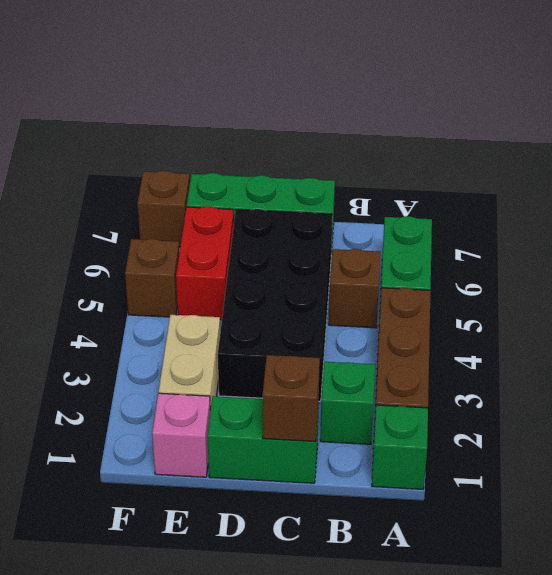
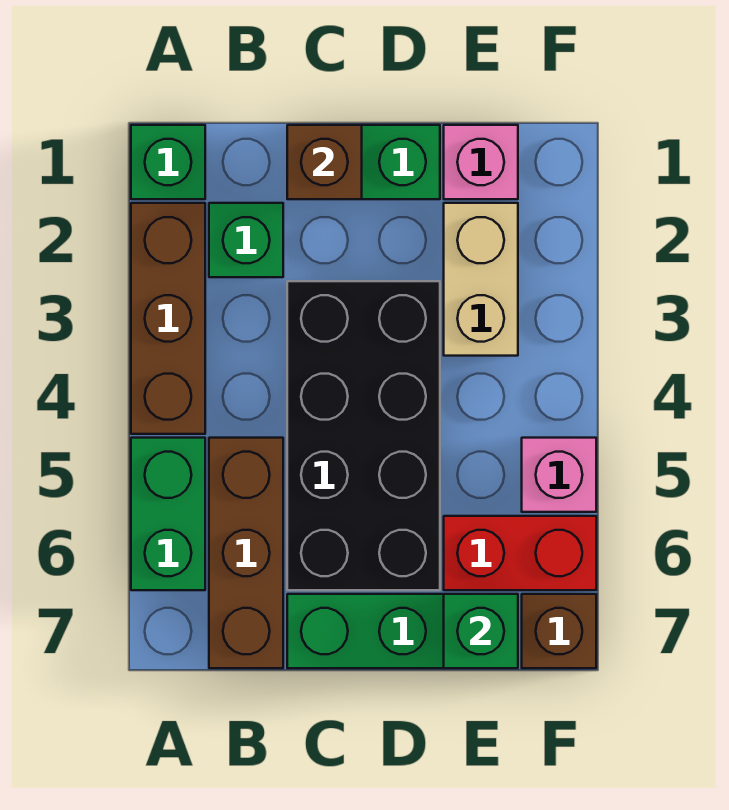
brown 1x1 brick [329,249,380,328] -> brown 1x3 brick [209,438,283,668]
red 1x2 brick [176,207,234,320] -> red 1x2 brick turned to [444,516,596,590]
none -> green 1x1 brick [444,594,518,668]
brown 1x1 brick [125,239,179,317] -> pink 1x1 brick [522,438,596,512]

